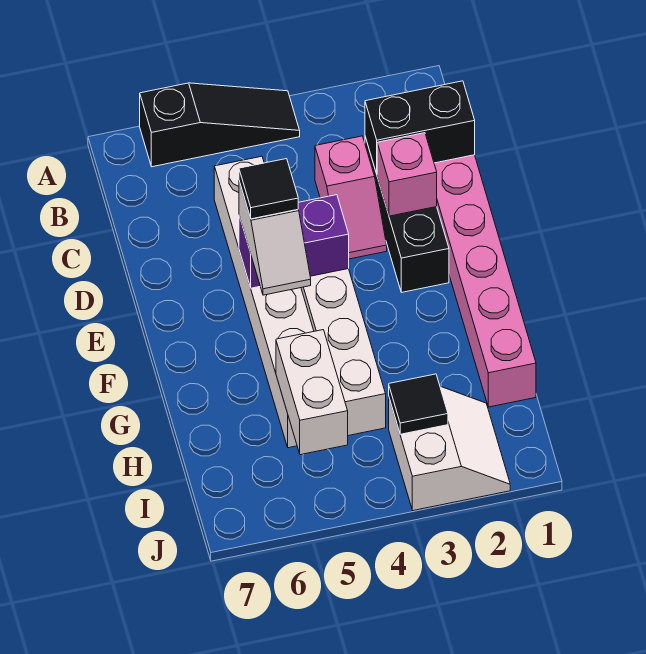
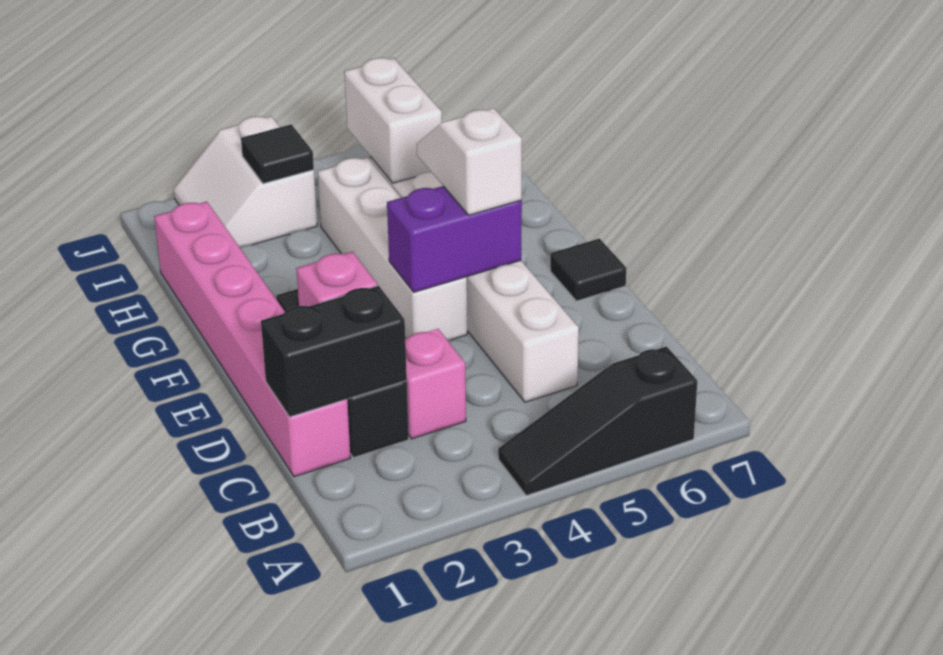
black 1x1 tile [239,159,298,219] -> black 1x1 tile moved to [550,239,626,301]

